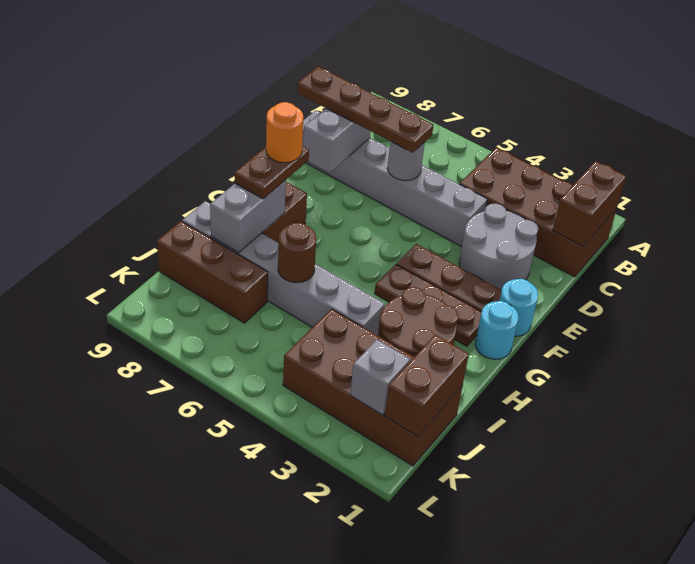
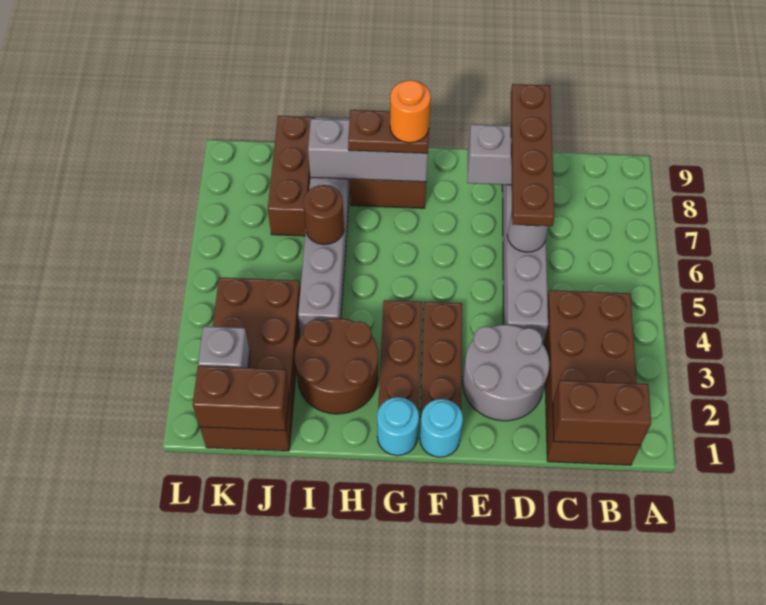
grey 1x2 brick [210,180,286,253] -> grey 1x3 brick [308,119,428,182]

